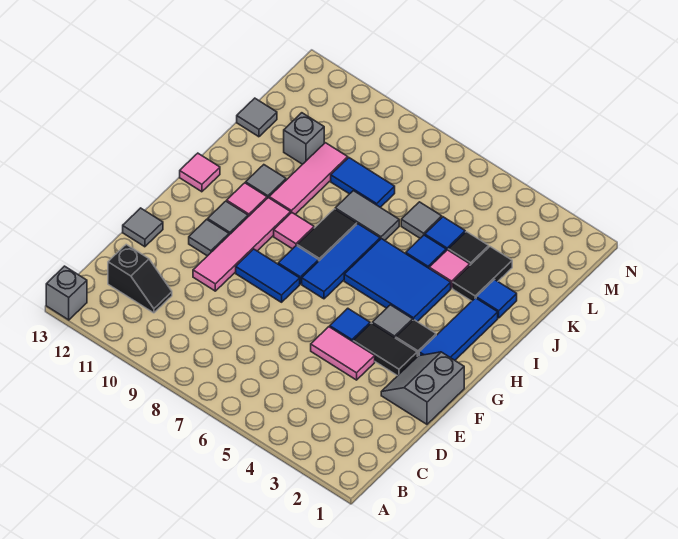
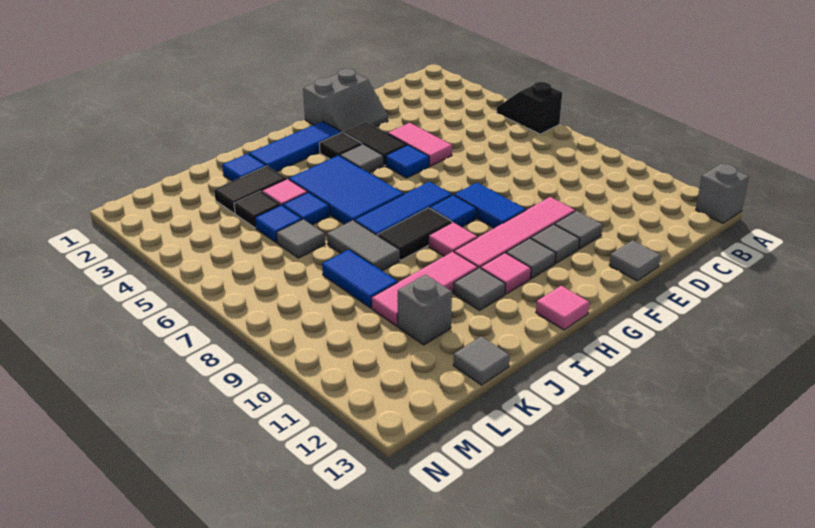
black 1x2 slope [108,245,172,313] -> black 1x2 slope moved to [497,82,562,134]
none -> grey 1x1 tile [555,211,603,249]

